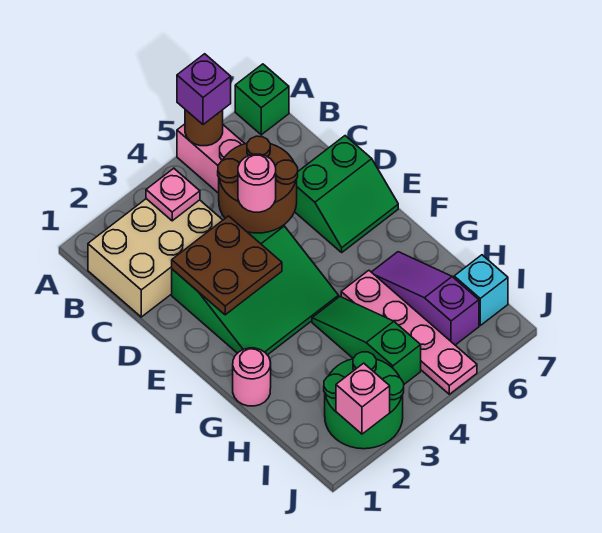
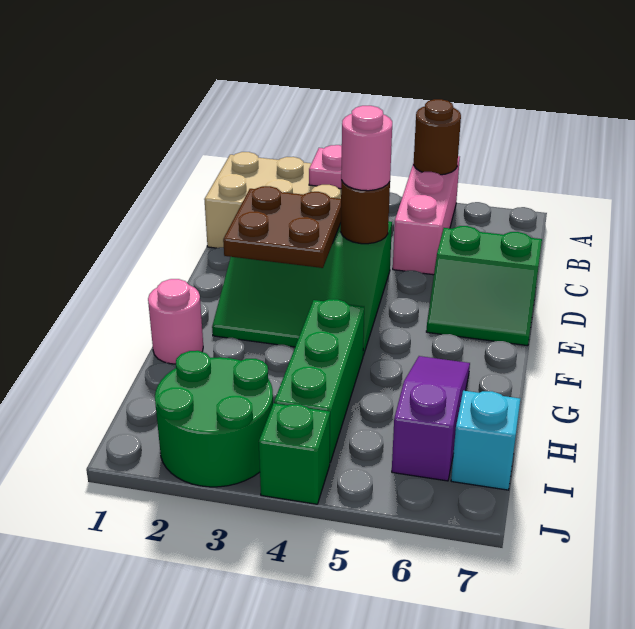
purple 1x1 brick [177,54,231,125] -> none
green 1x1 brick [235,64,289,135] -> green 1x1 brick moved to [259,403,330,504]
brown 2x2 round brick [218,136,298,233] -> brown 1x1 round brick [341,180,390,244]
green 1x3 slope [312,297,421,384] -> green 1x3 brick [274,299,364,462]
pink 1x4 plate [341,270,477,394] -> none
pink 1x1 brick [336,363,390,434] -> none

